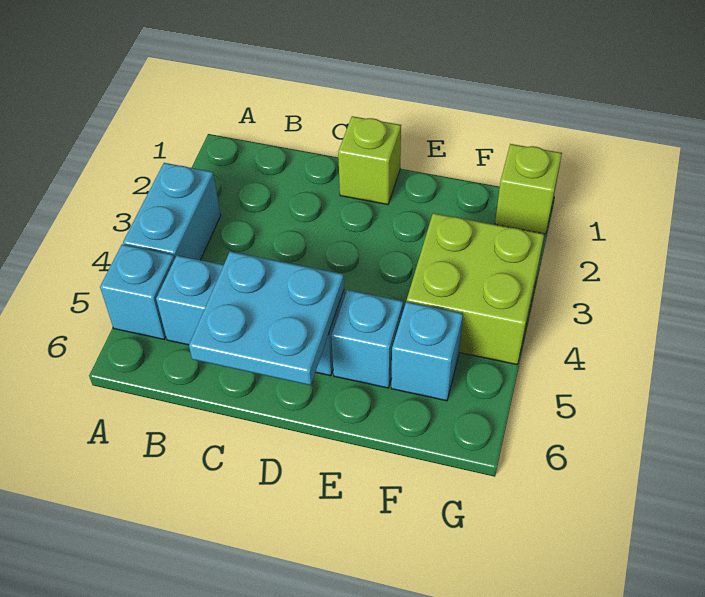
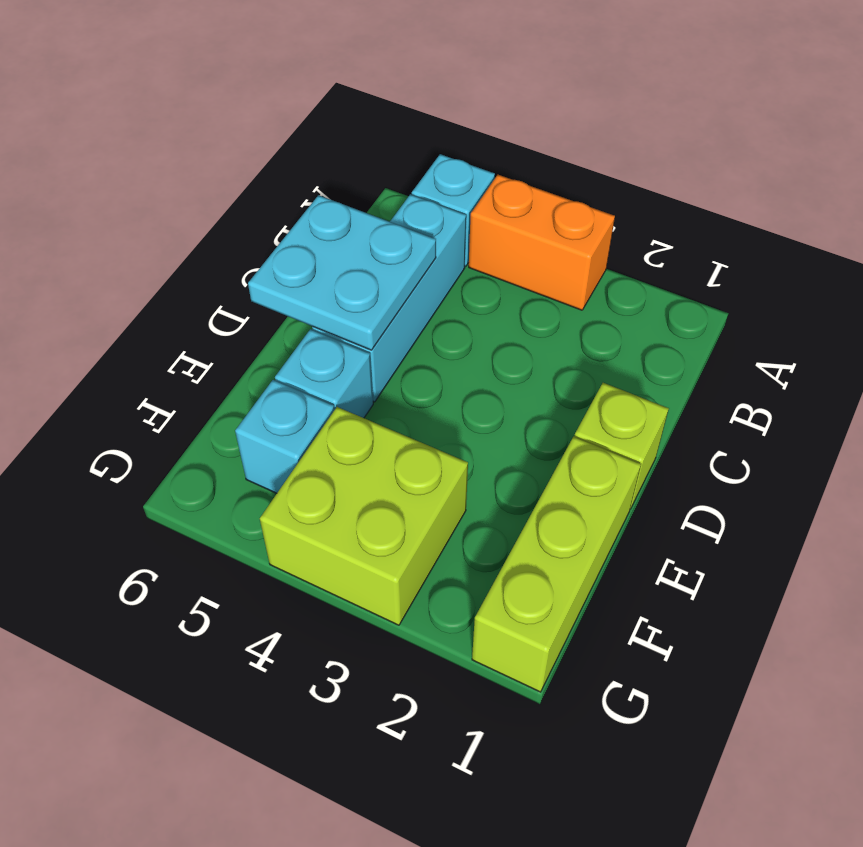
cyan 1x2 brick [123,163,221,260] -> orange 1x2 brick [469,175,615,310]
lime 1x1 brick [495,144,562,234] -> lime 1x3 brick [472,437,641,692]

